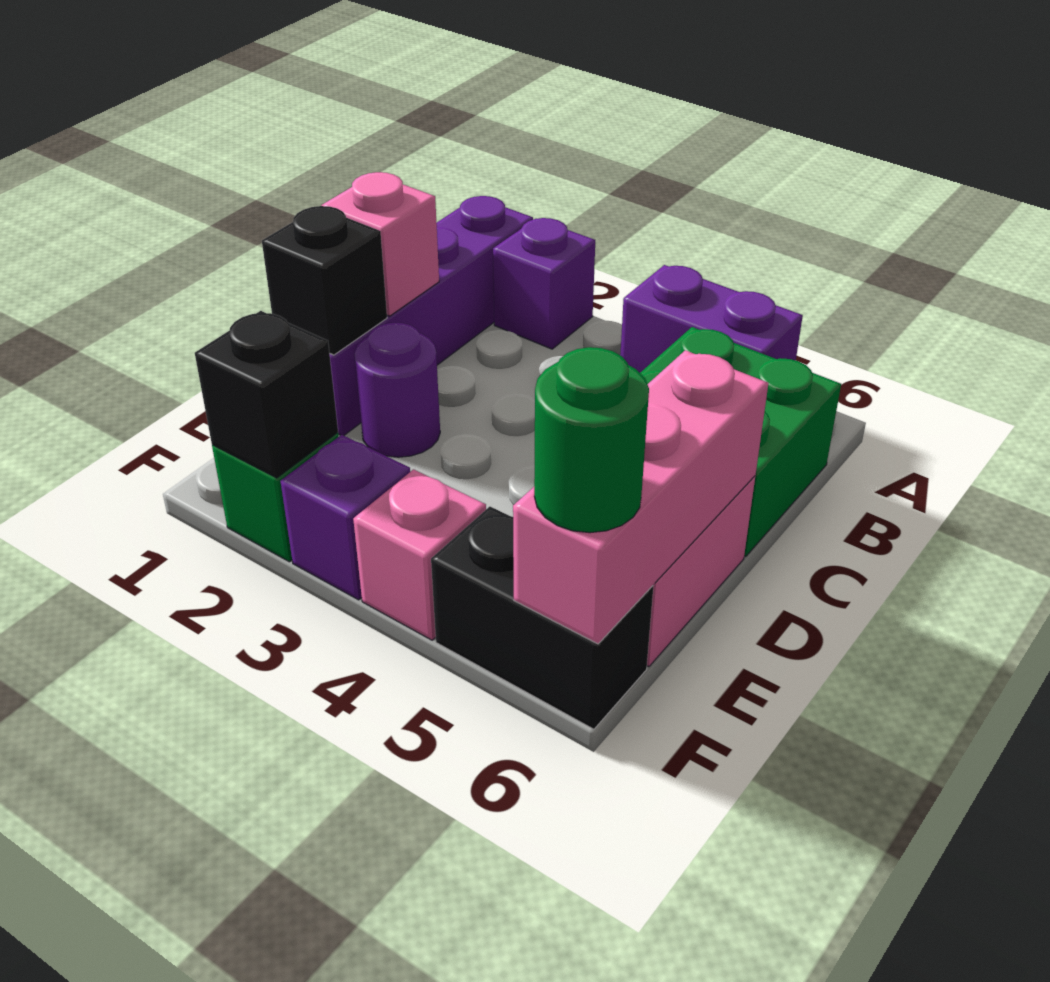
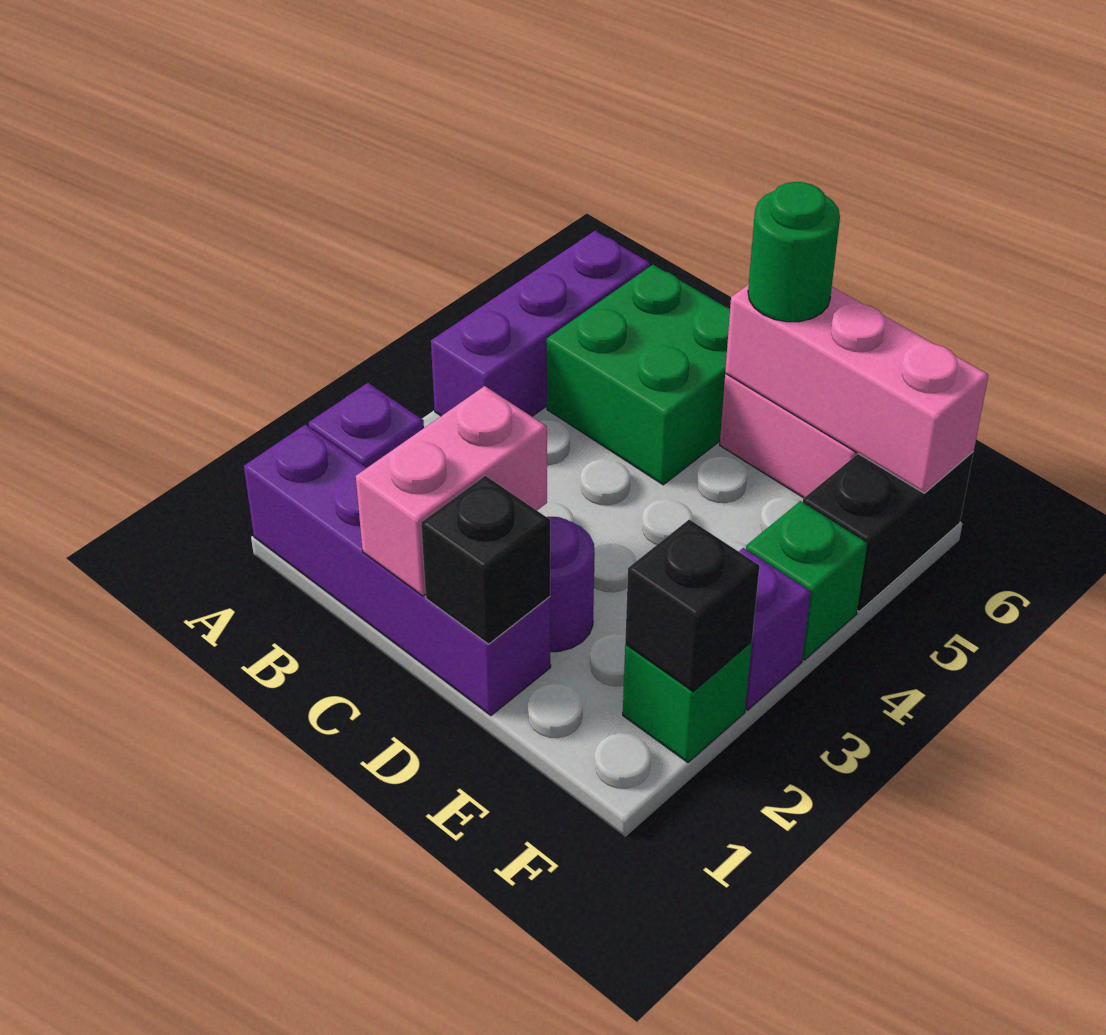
purple 1x2 brick [620,265,803,373] -> purple 1x3 brick [431,231,650,416]
pink 1x1 brick [321,172,439,316] -> pink 1x2 brick [356,386,547,596]
pink 1x1 brick [353,469,486,640] -> green 1x1 brick [746,501,867,660]
green 1x1 round brick [534,347,649,533] -> green 1x1 round brick moved to [748,182,840,322]

